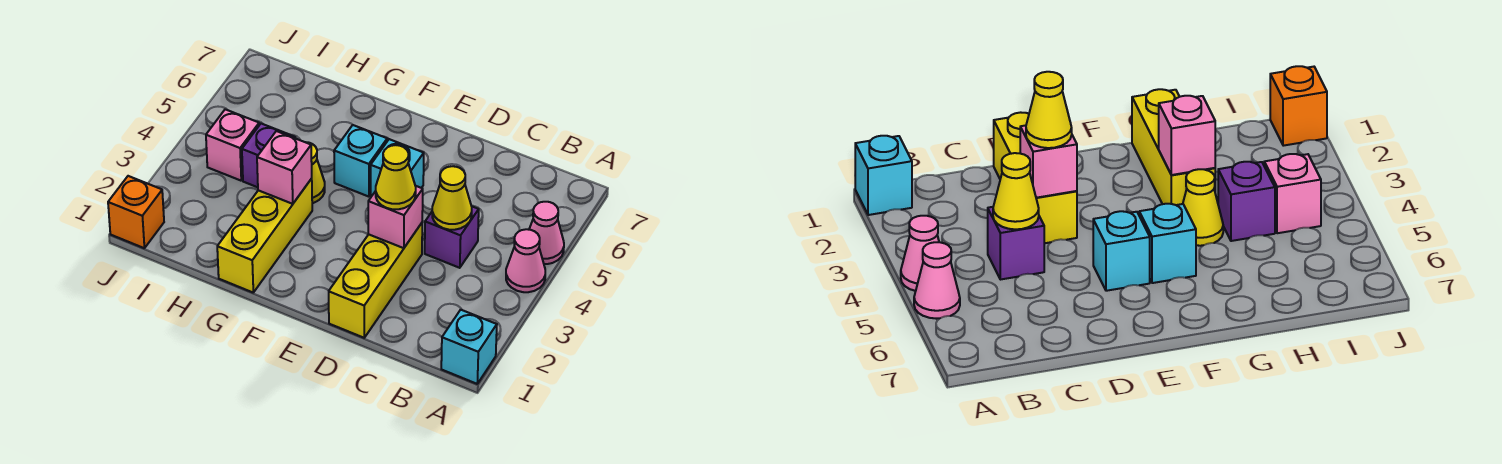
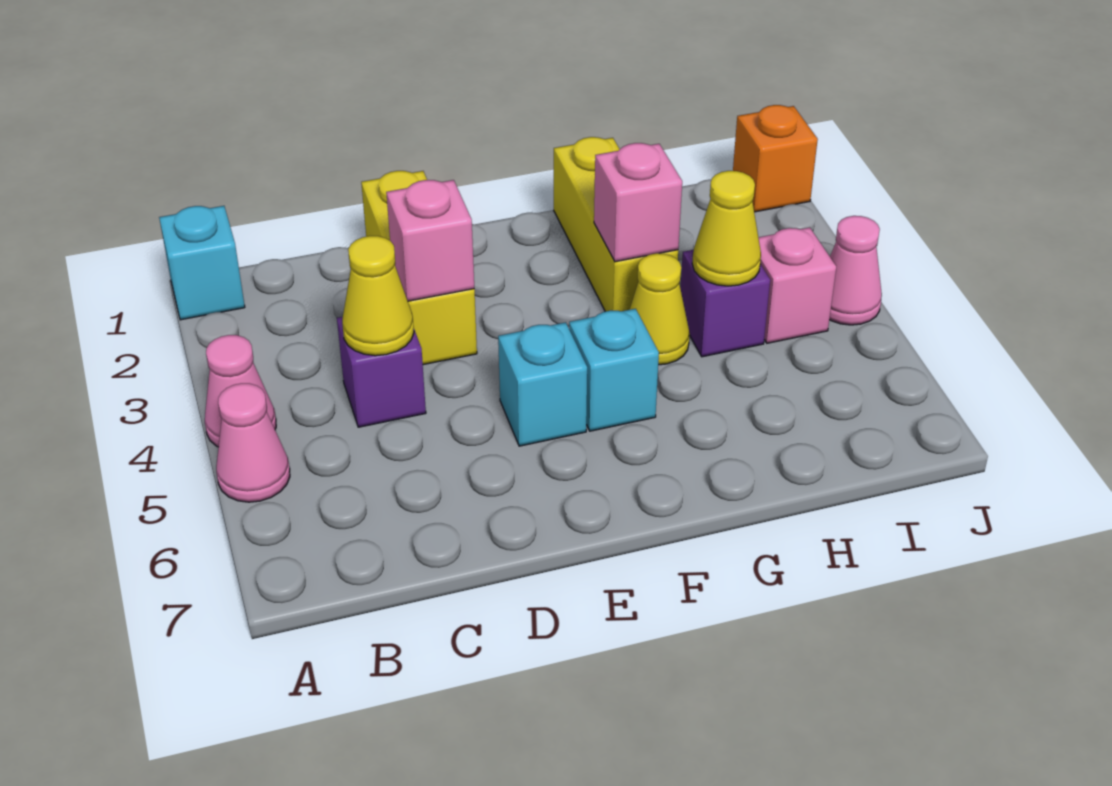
yellow 1x1 cone [376,145,416,209] -> yellow 1x1 cone moved to [692,171,761,286]
none -> pink 1x1 cone [829,216,882,325]

